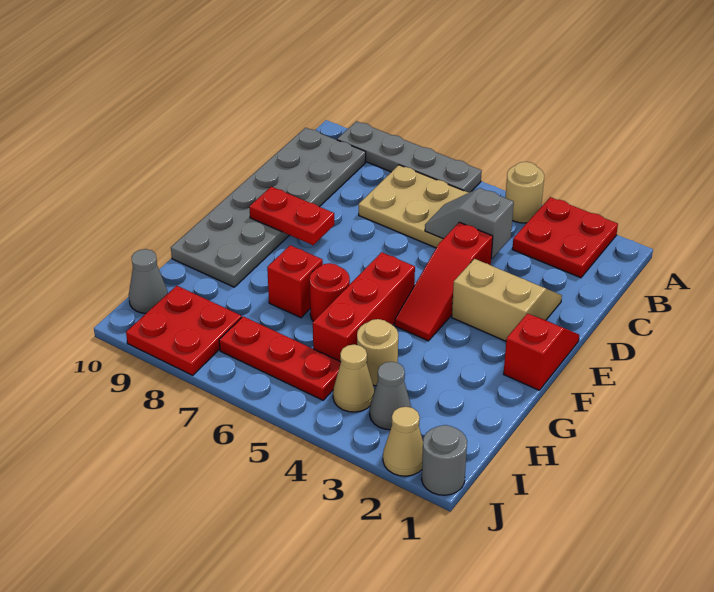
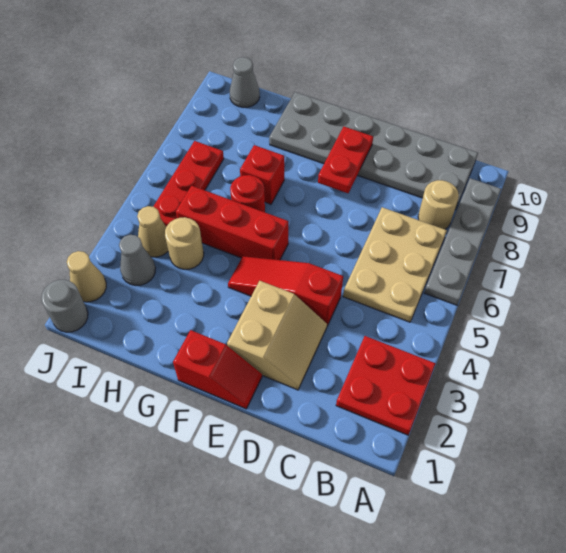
tan 1x1 round brick [505,162,544,223] -> tan 1x1 round brick moved to [418,180,459,229]
grey 1x2 slope [425,188,514,259] -> none
red 2x2 plate [126,286,242,375] -> none

